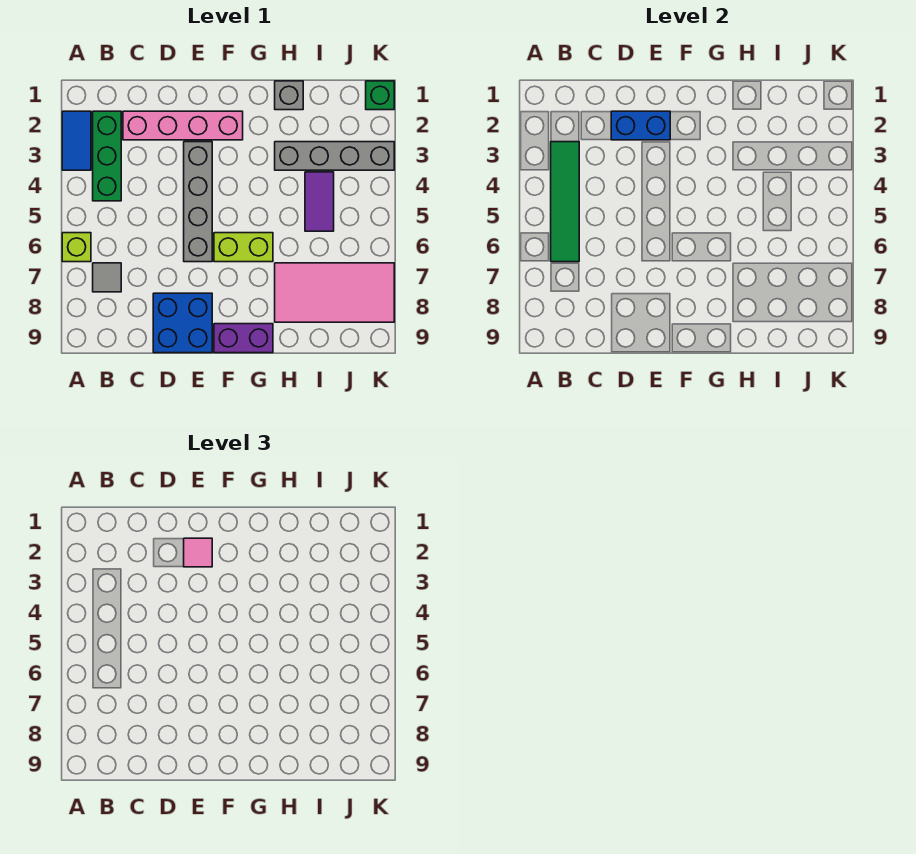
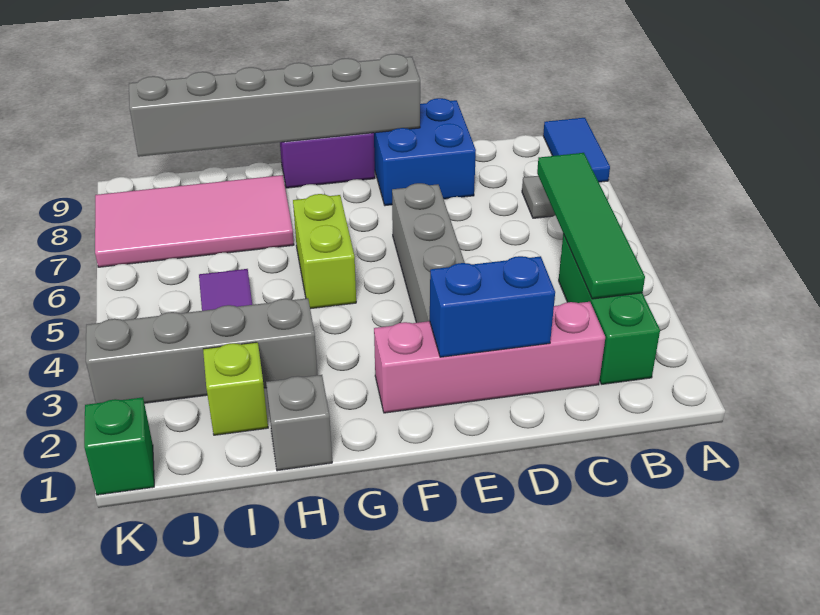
blue 1x2 tile [62,111,91,170] -> blue 1x2 tile moved to [543,118,610,182]
lime 1x1 brick [62,233,91,262] -> lime 1x1 brick moved to [203,342,268,435]
pink 1x1 tile [184,538,212,567] -> none
none -> grey 1x6 brick [129,54,420,157]
lime 1x2 brick [214,233,273,262] -> lime 1x2 brick turned to [293,194,356,309]

